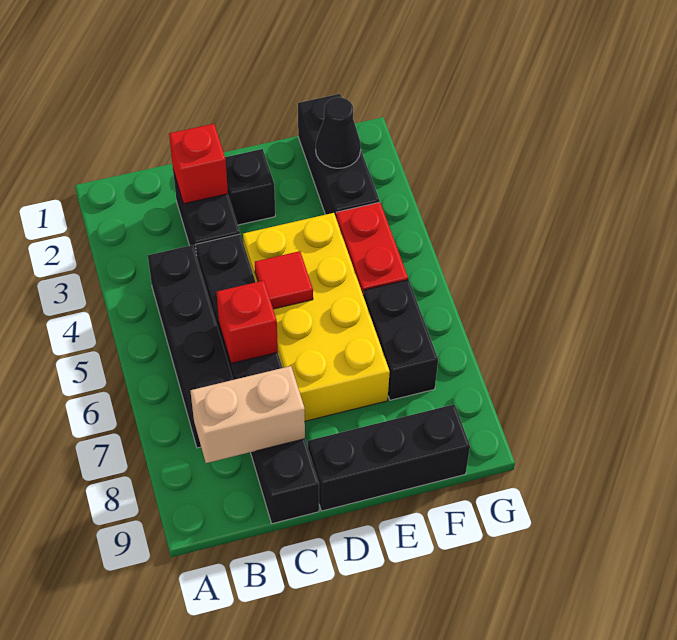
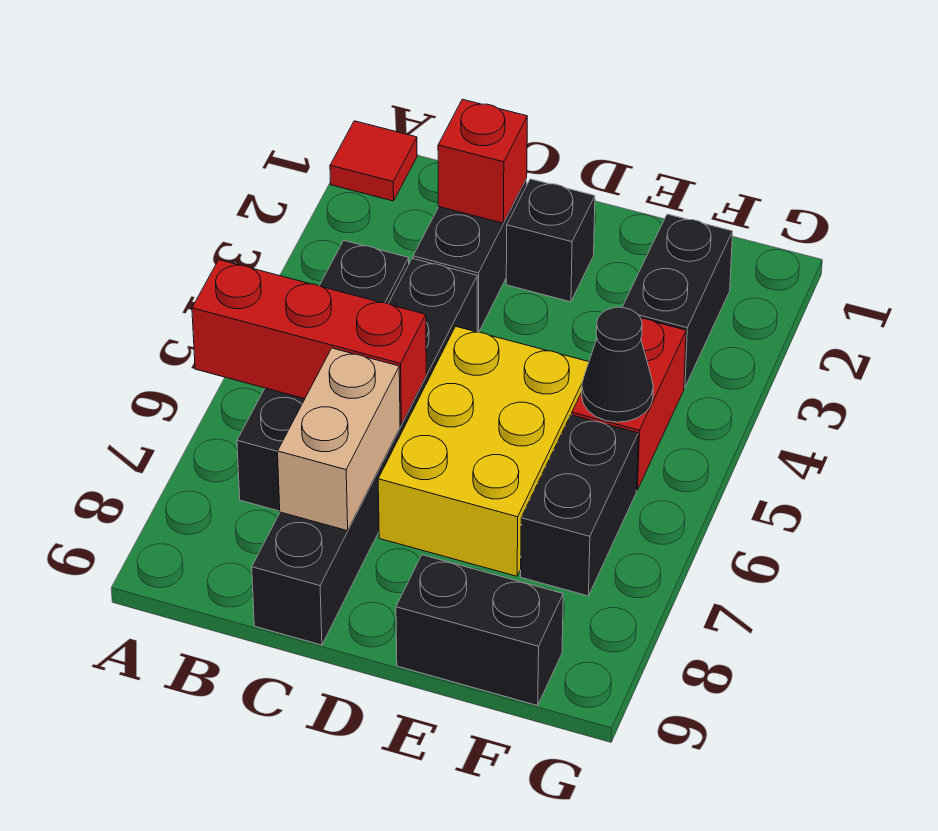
tan 1x2 brick [190,366,305,463] -> tan 1x2 brick turned to [278,348,400,531]
red 1x1 brick [217,281,278,364] -> red 1x3 brick [192,260,426,425]
yellow 2x4 brick [243,213,390,421] -> yellow 2x3 brick [378,327,589,576]
red 1x1 tile [255,251,313,309] -> red 1x1 tile moved to [330,121,417,201]
black 1x3 brick [308,404,470,511] -> black 1x2 brick [396,555,563,706]
black 1x3 brick [298,94,380,216] -> black 1x2 brick [623,214,733,388]
black 1x1 cone [316,97,361,168] -> black 1x1 cone moved to [582,307,653,422]

